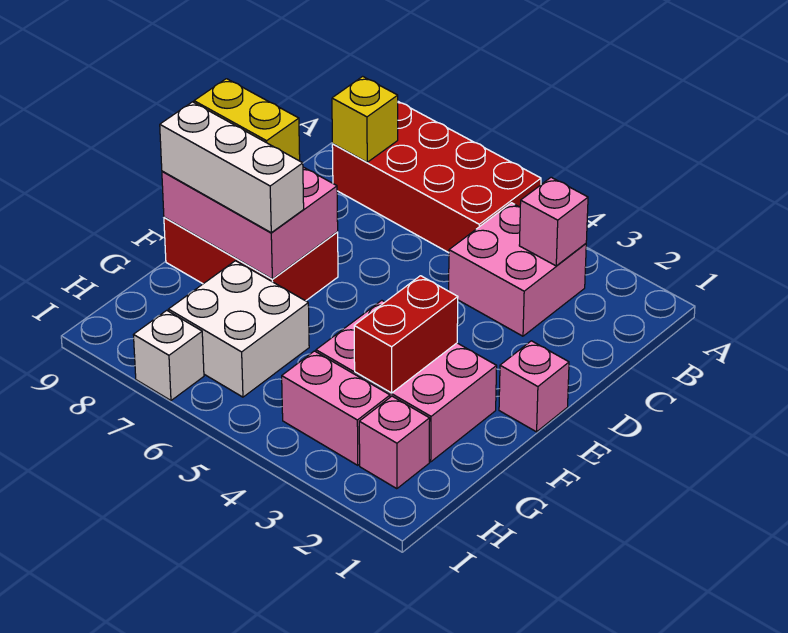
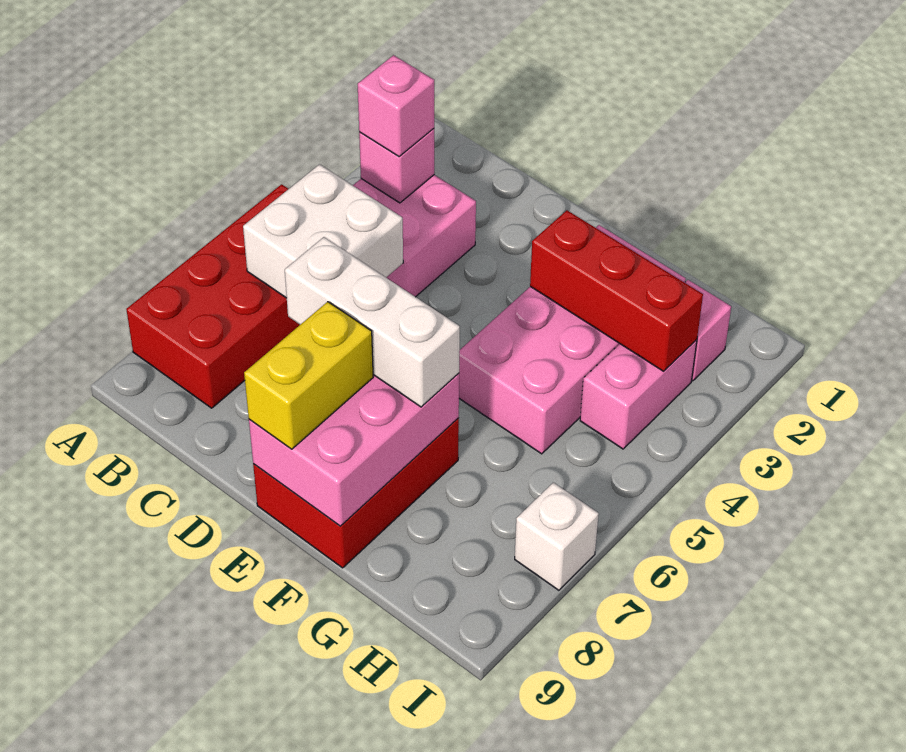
yellow 1x1 brick [332,76,398,162] -> none
pink 1x1 brick [499,341,569,432] -> pink 1x1 brick moved to [358,55,434,157]
pink 2x3 brick [316,300,497,462] -> pink 2x4 brick [459,225,686,454]
red 1x2 brick [354,276,458,393] -> red 1x3 brick [530,210,703,371]
white 1x3 brick [160,102,304,233] -> white 1x3 brick turned to [285,237,460,407]
white 2x2 brick [168,261,309,397] -> white 2x2 brick moved to [243,164,403,298]

